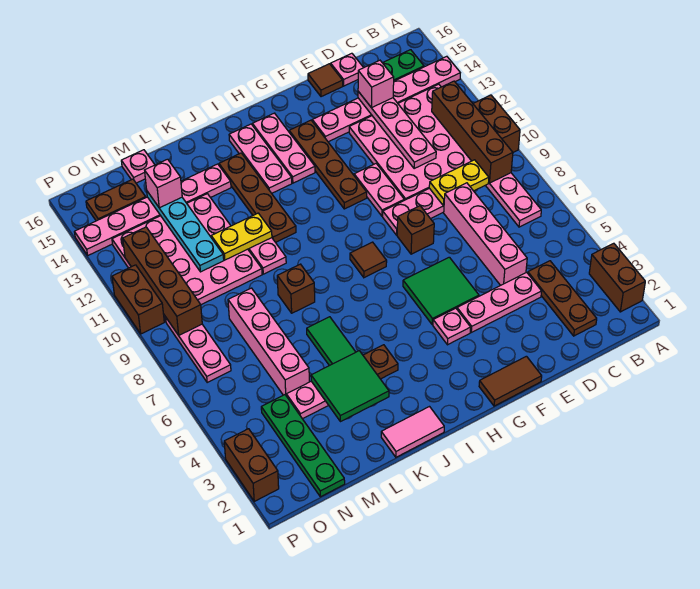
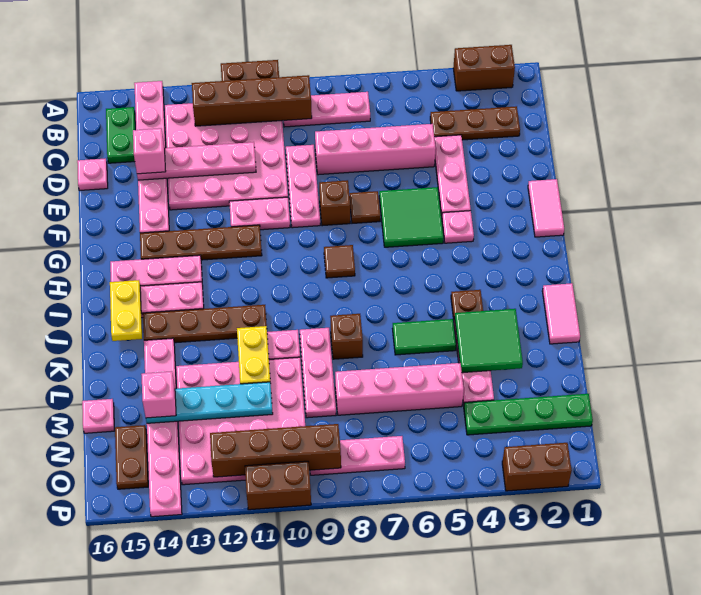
yellow 1x2 plate [429,160,489,206] -> yellow 1x2 plate moved to [110,280,142,341]
brown 1x1 tile [308,64,343,97] -> brown 1x1 tile moved to [350,191,380,223]
brown 1x2 tile [479,356,542,406] -> pink 1x2 tile [528,179,564,237]
none -> pink 1x3 plate [300,328,336,418]

